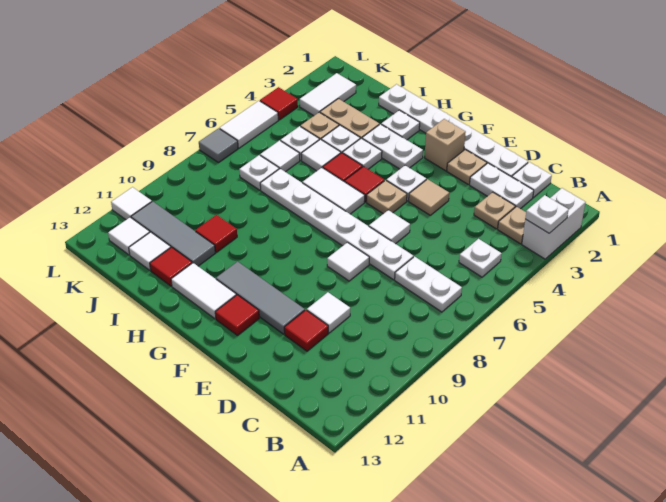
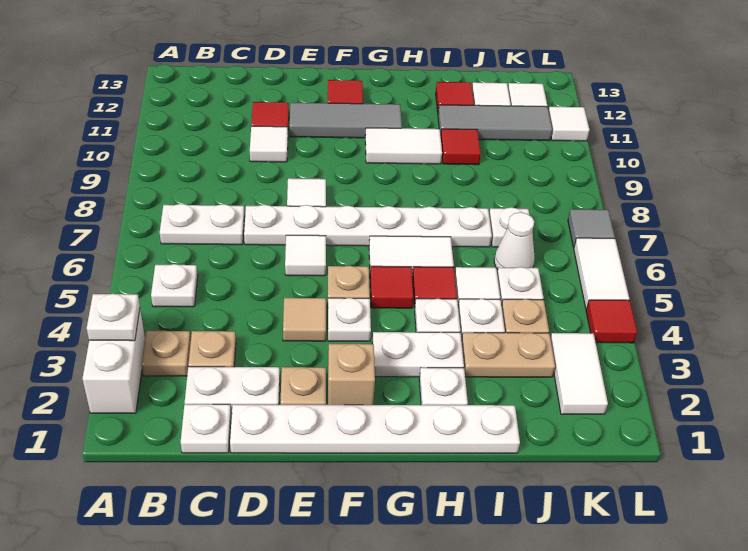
white 1x2 tile [171,263,236,319] -> white 1x2 tile moved to [365,128,442,164]
white 1x1 tile [260,140,300,172] -> white 1x1 cone [494,212,535,269]

